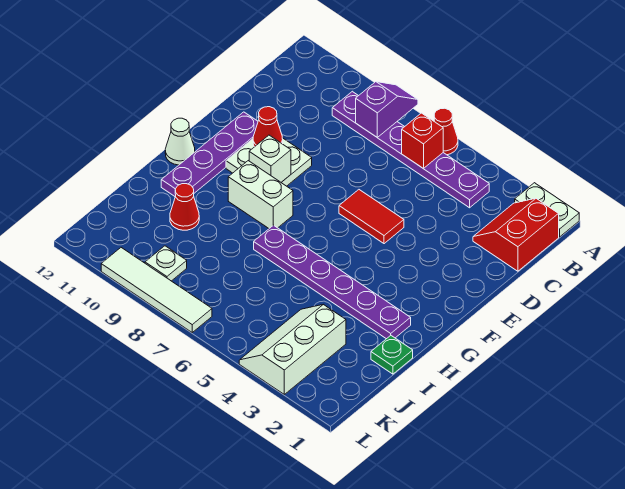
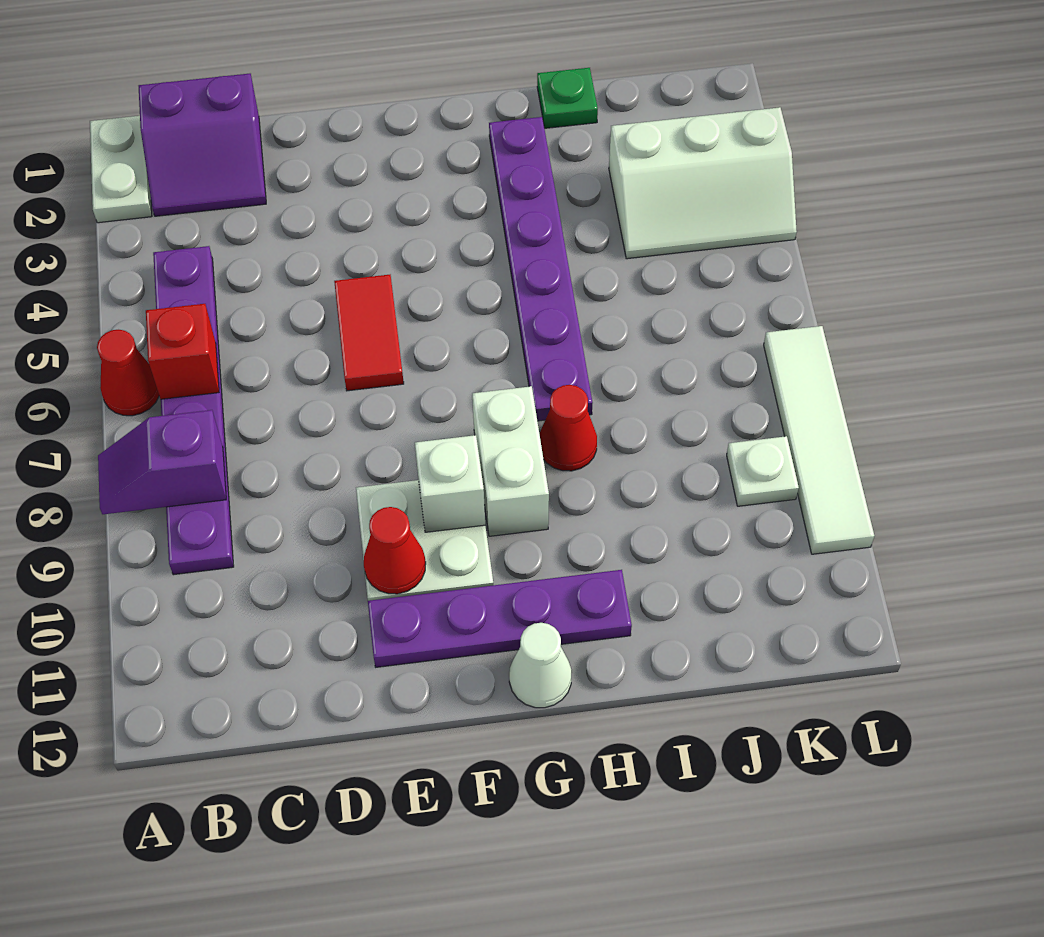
red 2x2 slope [473,198,559,271] -> purple 2x2 slope [139,74,266,216]
red 1x1 cone [170,184,199,230] -> red 1x1 cone moved to [539,385,597,471]

